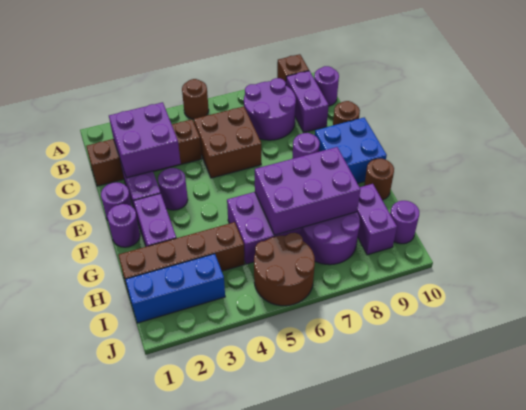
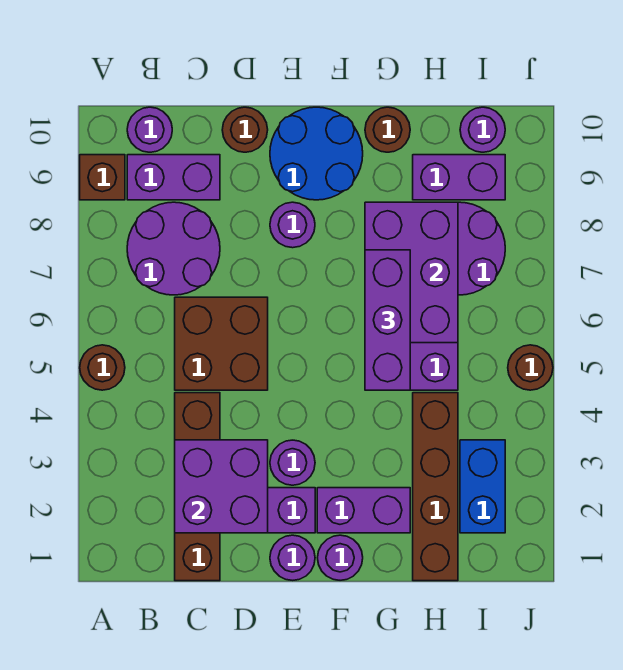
blue 2x2 brick [315,117,387,183] -> blue 2x2 round brick [270,107,363,200]
none -> purple 1x3 brick [365,250,410,390]
blue 1x3 brick [125,254,225,323] -> blue 1x2 brick [460,440,505,533]
brown 2x2 round brick [254,233,315,306] -> brown 1x1 round brick [508,345,553,390]

